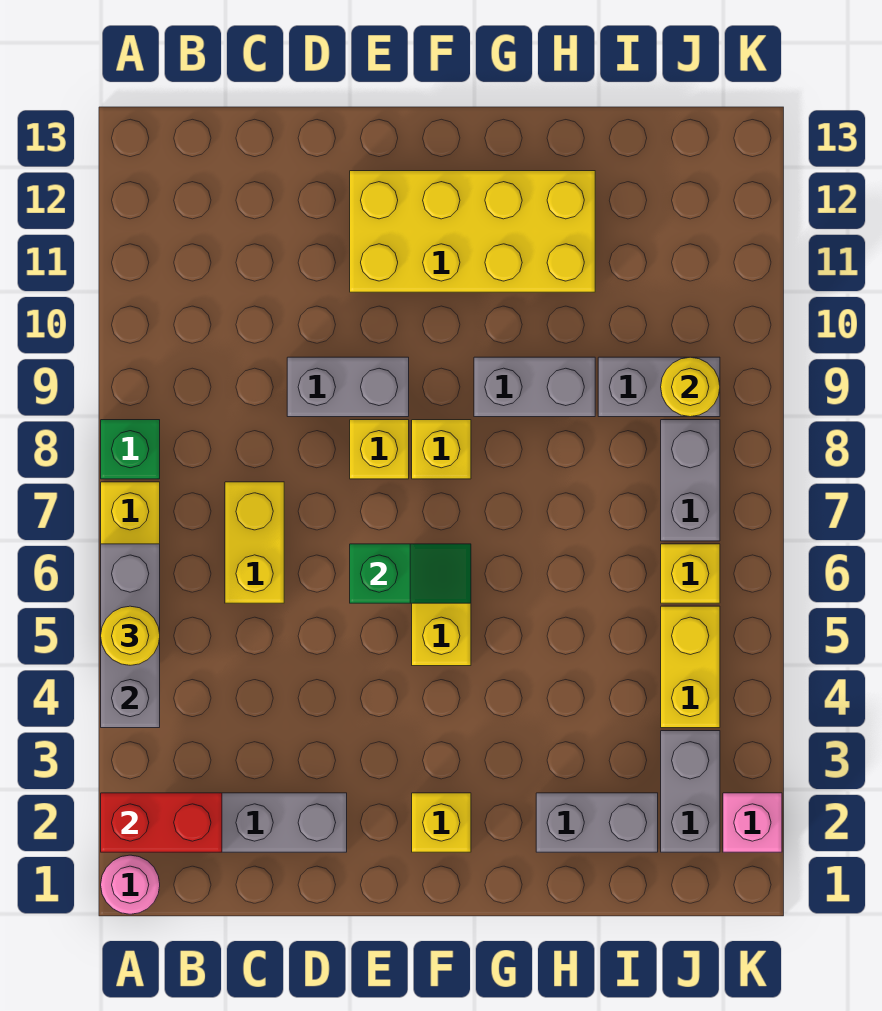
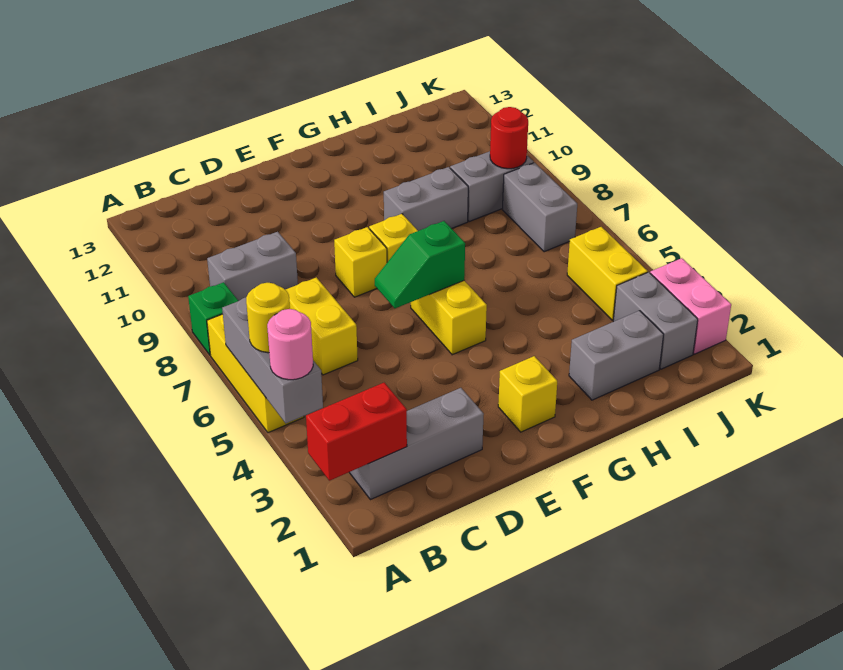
pink 1x1 round brick [101,855,160,914] -> pink 1x1 round brick moved to [267,309,313,380]
grey 1x2 brick [287,357,409,417] -> grey 1x2 brick moved to [207,232,298,301]
green 1x2 slope [350,544,471,603] -> green 1x2 slope turned to [375,221,465,308]
yellow 2x4 brick [350,171,595,292] -> none
yellow 1x1 brick [661,544,720,603] -> none
yellow 1x1 round brick [661,357,720,417] -> red 1x1 round brick [490,107,528,169]
pink 1x1 brick [723,793,782,852] -> pink 1x2 brick [650,258,731,354]

